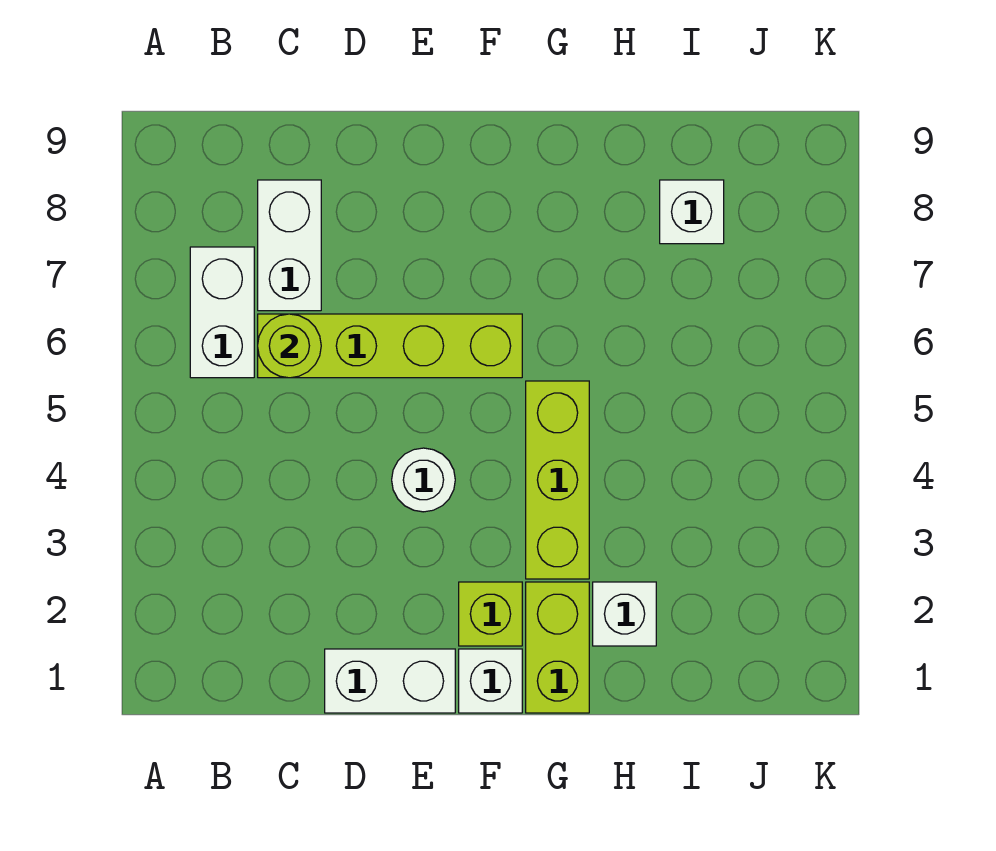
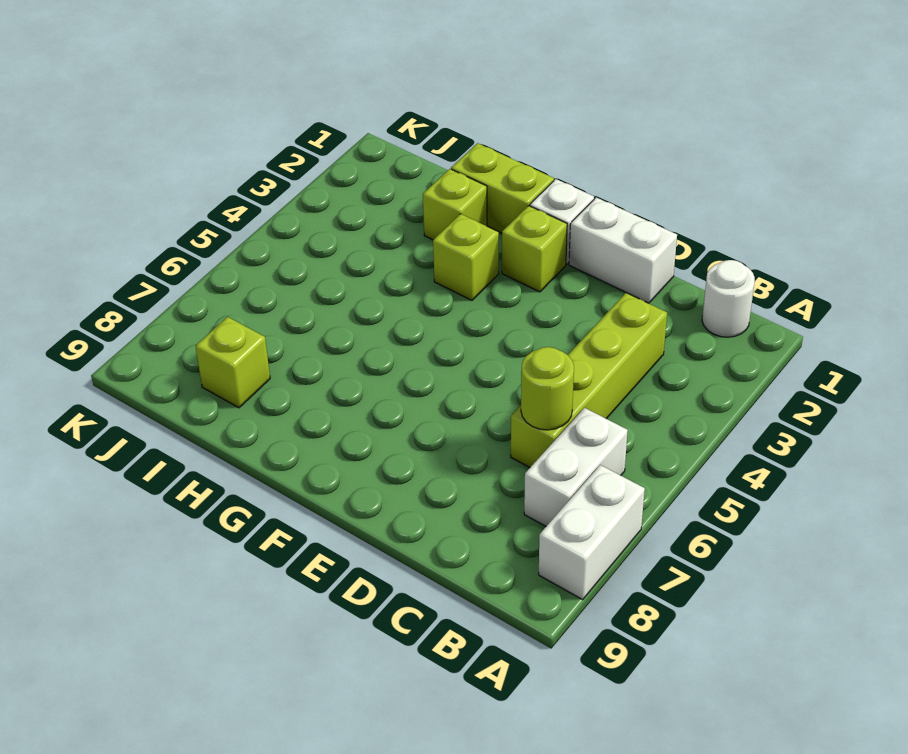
lime 1x4 brick [258,314,522,378] -> lime 1x4 brick turned to [511,293,667,467]
white 1x2 brick [258,180,321,311] -> white 1x2 brick moved to [539,465,645,599]
white 1x1 round brick [392,448,455,512] -> white 1x1 round brick moved to [702,260,755,337]
lime 1x2 brick [526,582,589,713] -> lime 1x2 brick turned to [451,143,554,233]
lime 1x3 brick [526,381,589,579] -> lime 1x1 brick [433,214,499,300]
white 1x1 brick [593,582,656,646] -> lime 1x1 brick [423,169,487,240]
white 1x1 brick [660,180,724,244] -> lime 1x1 brick [196,317,270,408]

